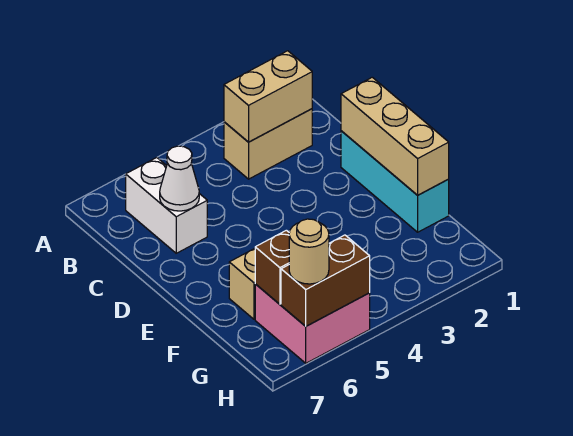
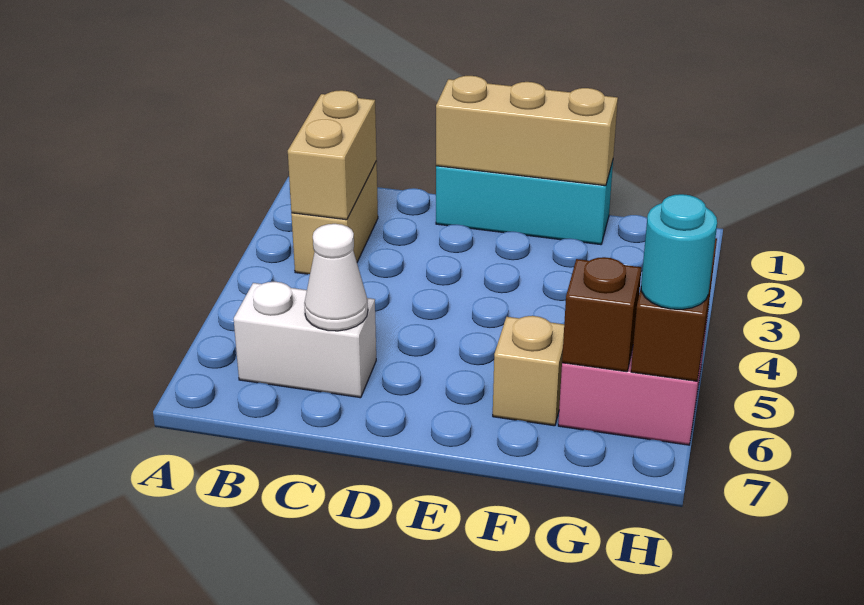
tan 1x1 round brick [289,219,329,284] -> cyan 1x1 round brick [641,194,717,309]

